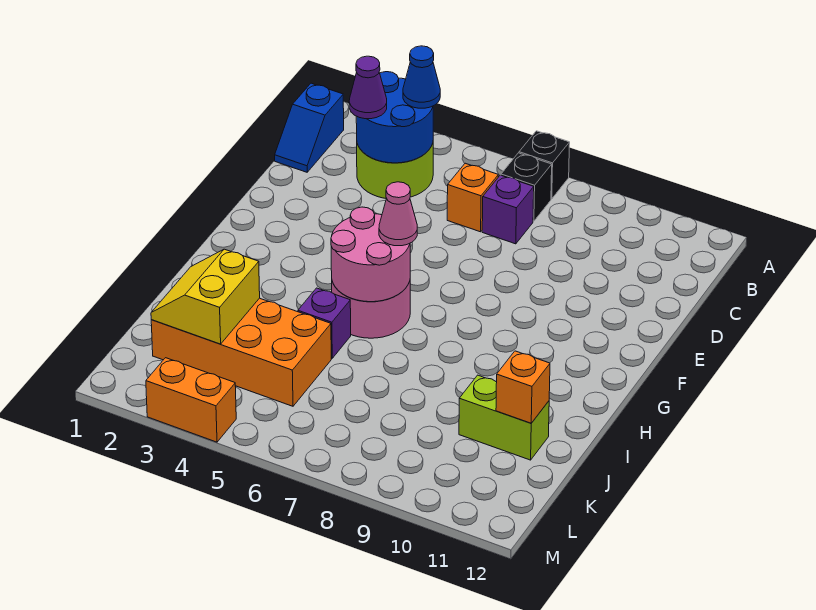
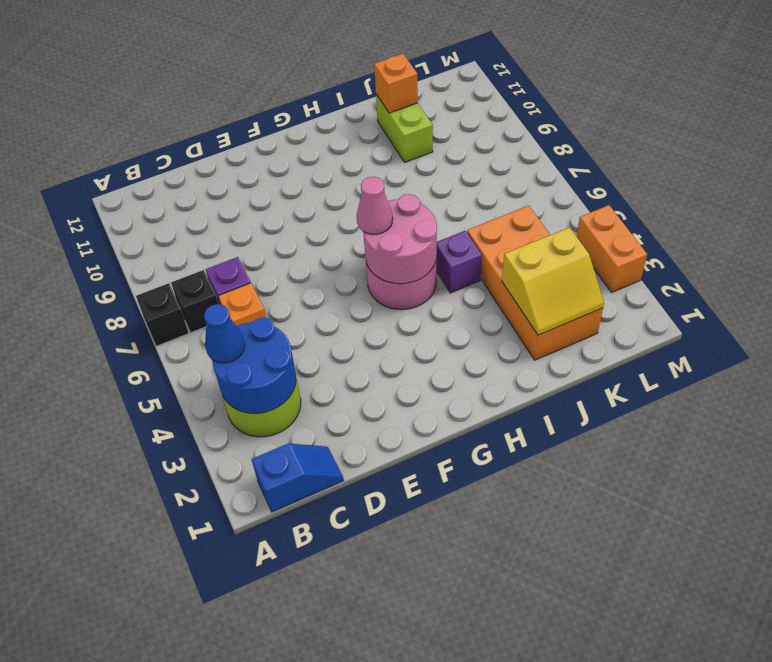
purple 1x1 cone [349,56,387,119] -> none

